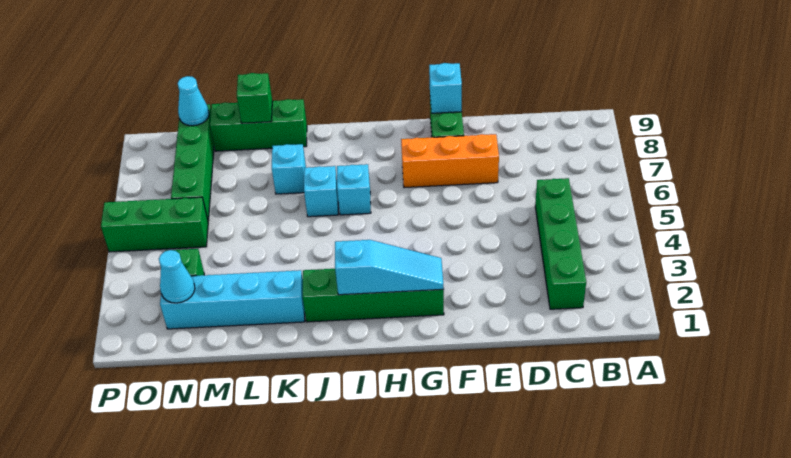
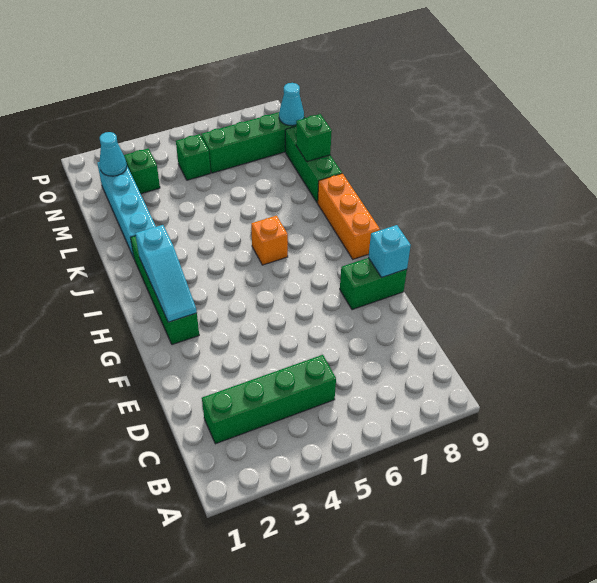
orange 1x3 brick [401,134,499,188] -> orange 1x3 brick moved to [318,174,380,259]
cyan 1x1 brick [337,164,371,215] -> orange 1x1 brick [251,216,288,265]
cyan 1x1 brick [304,166,338,217] -> none
cyan 1x1 brick [272,144,306,194] -> none
green 1x3 brick [101,197,208,252] -> green 1x1 brick [176,134,211,180]

